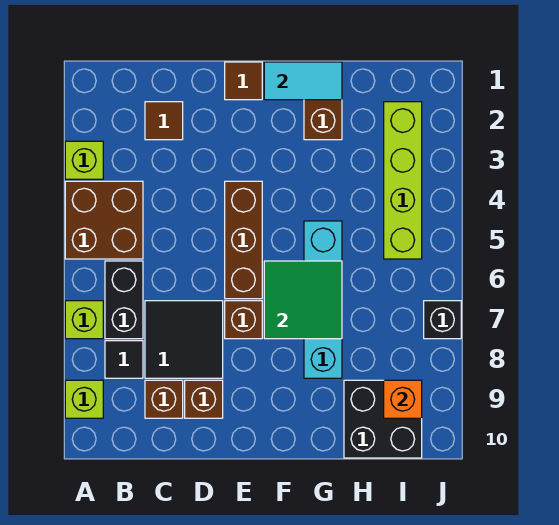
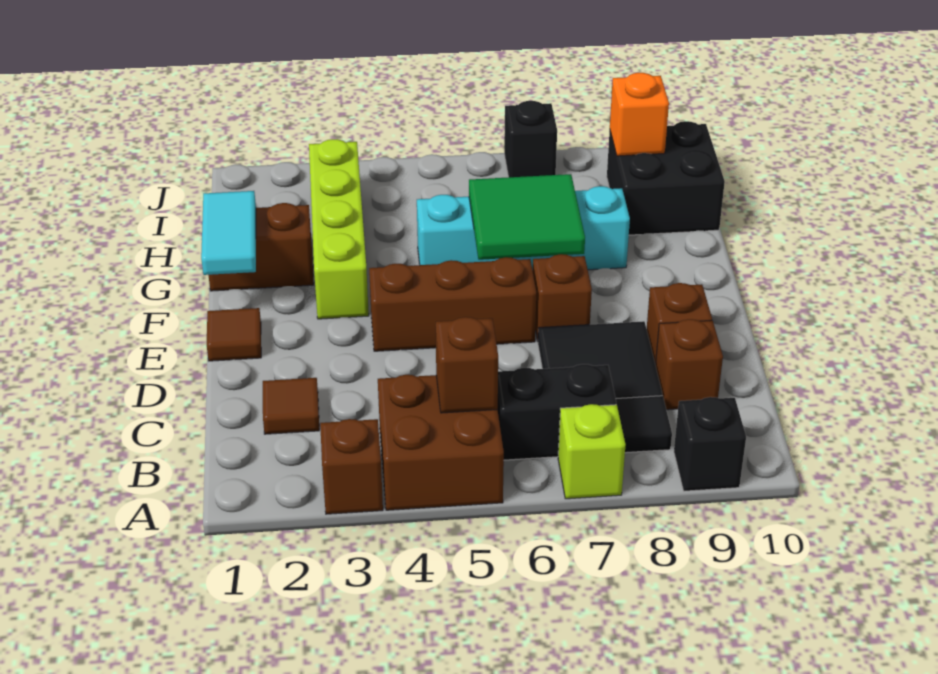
lime 1x1 brick [65,141,103,179] -> brown 1x1 brick [320,419,383,514]
lime 1x1 brick [65,380,103,418] -> black 1x1 brick [674,397,746,491]
none -> brown 1x1 brick [436,317,498,413]
lime 1x4 brick [384,102,422,259] -> lime 1x4 brick turned to [309,139,369,319]

